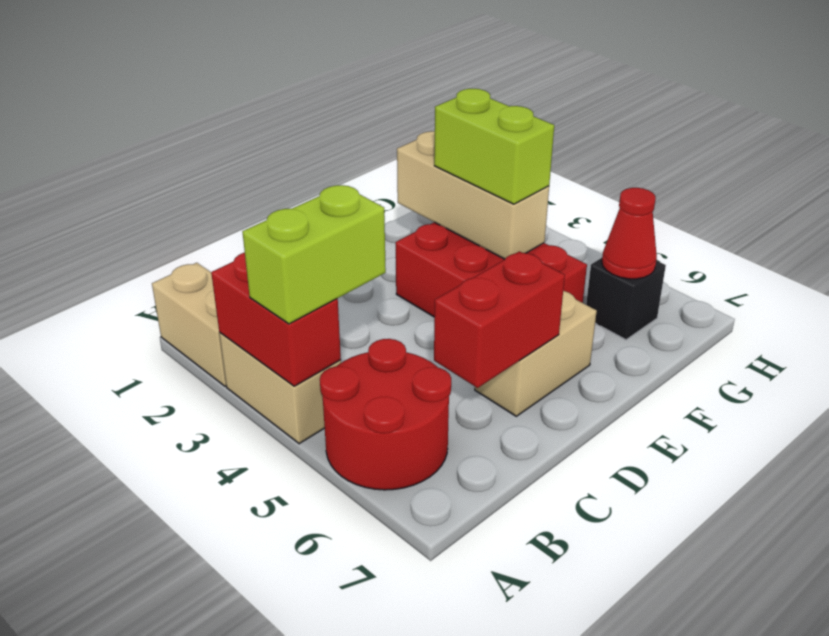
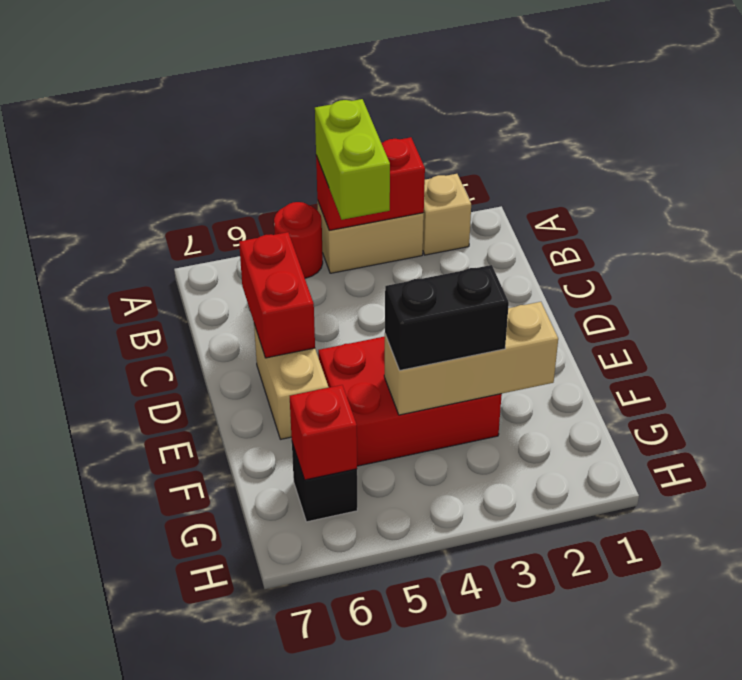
tan 1x2 brick [152,263,226,386] -> tan 1x1 brick [423,174,471,255]
red 2x2 round brick [320,339,451,490] -> red 1x1 round brick [274,202,323,278]
lime 1x2 brick [434,89,554,204] -> black 1x2 brick [385,265,509,371]
red 1x1 cone [602,188,657,279] -> red 1x1 brick [290,385,357,480]

